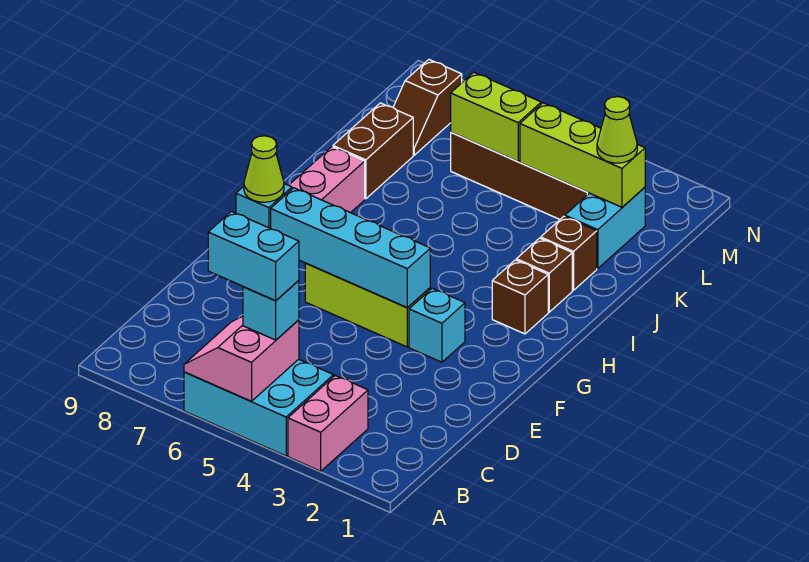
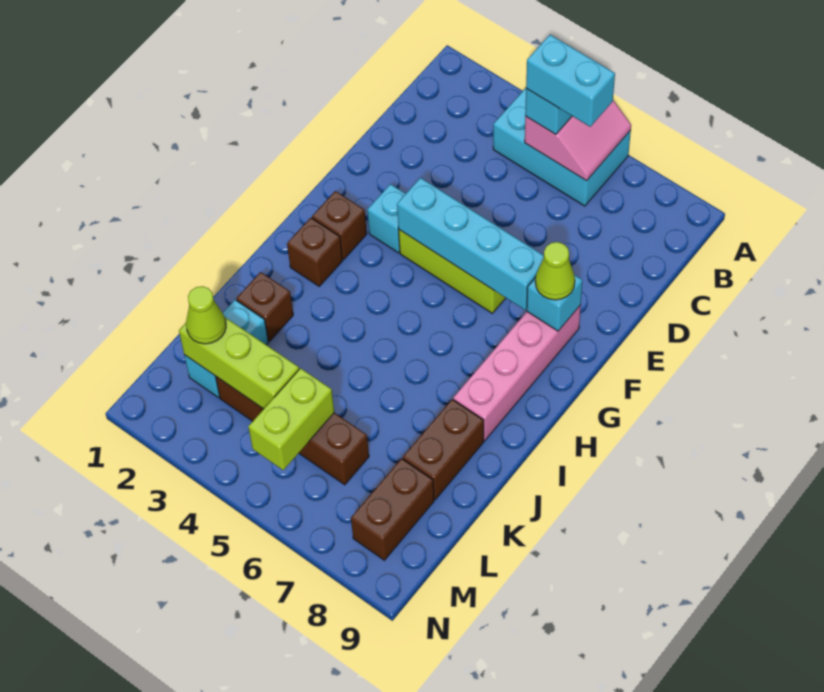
pink 1x2 brick [288,375,368,471] -> none
brown 1x1 brick [516,238,572,312] -> brown 1x1 brick moved to [312,191,367,259]
lime 1x2 brick [451,72,541,161] -> lime 1x2 brick turned to [248,368,334,470]
brown 1x2 slope [393,60,462,155] -> brown 1x2 brick [351,458,434,560]

